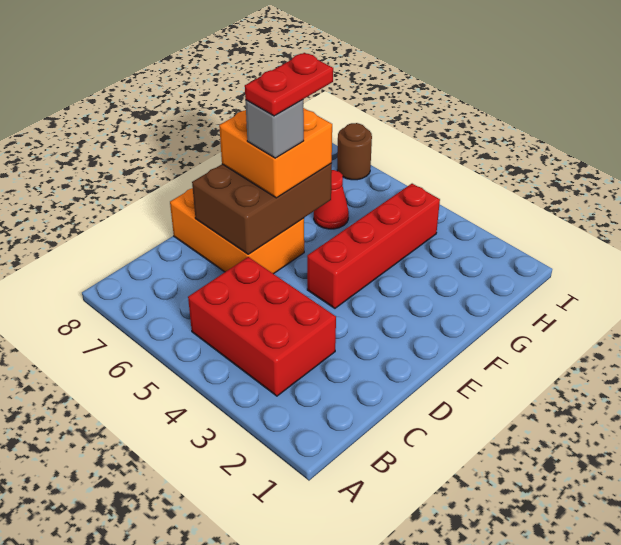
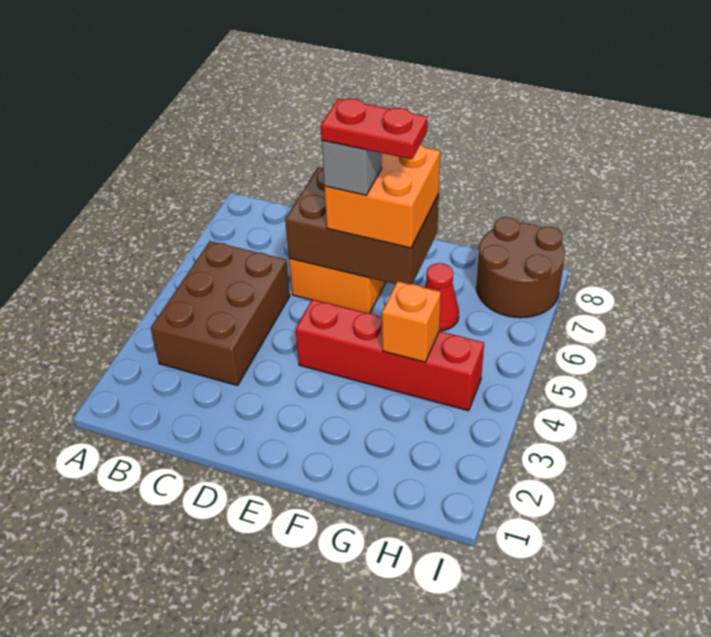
red 2x3 brick [188,257,336,396] -> brown 2x3 brick [151,241,290,385]
none -> orange 1x1 brick [382,281,441,362]
brown 1x1 round brick [337,123,372,180] -> brown 2x2 round brick [476,217,565,318]

